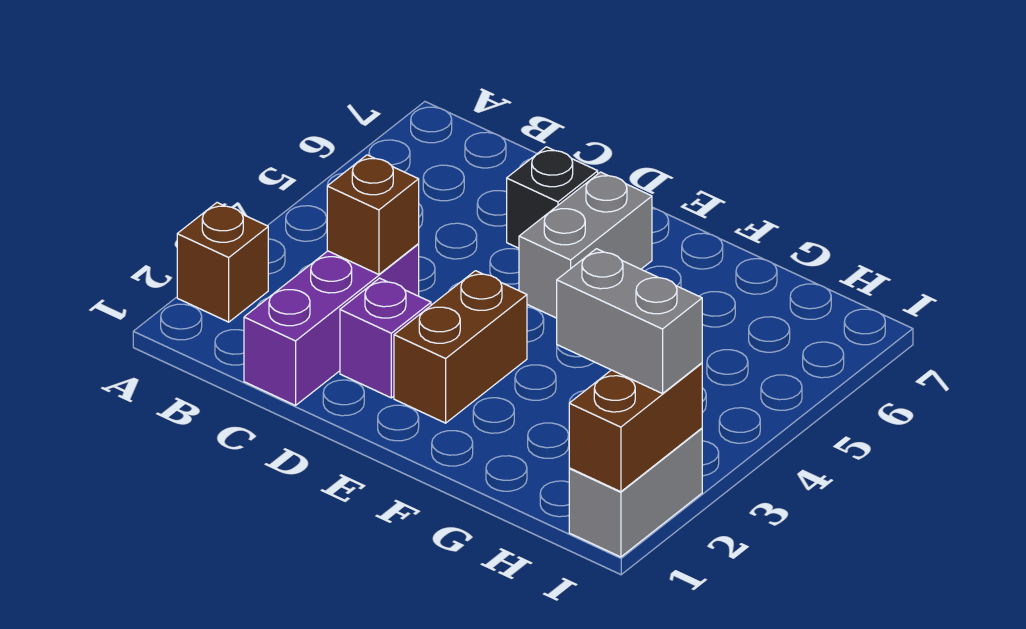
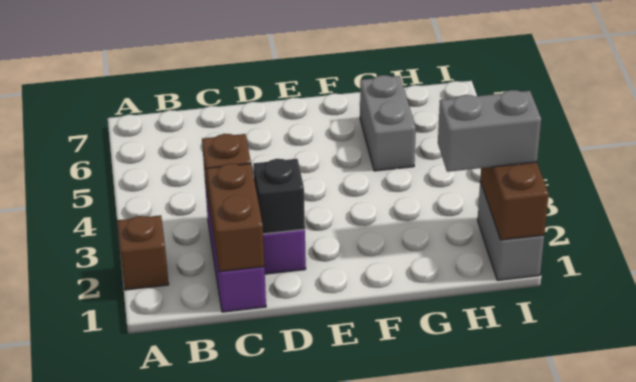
black 1x1 brick [507,147,598,248] -> black 1x1 brick moved to [253,159,305,234]
brown 1x2 brick [394,271,527,423] -> brown 1x2 brick moved to [207,164,264,272]
grey 1x2 brick [519,172,652,318] -> grey 1x2 brick moved to [360,75,416,171]

